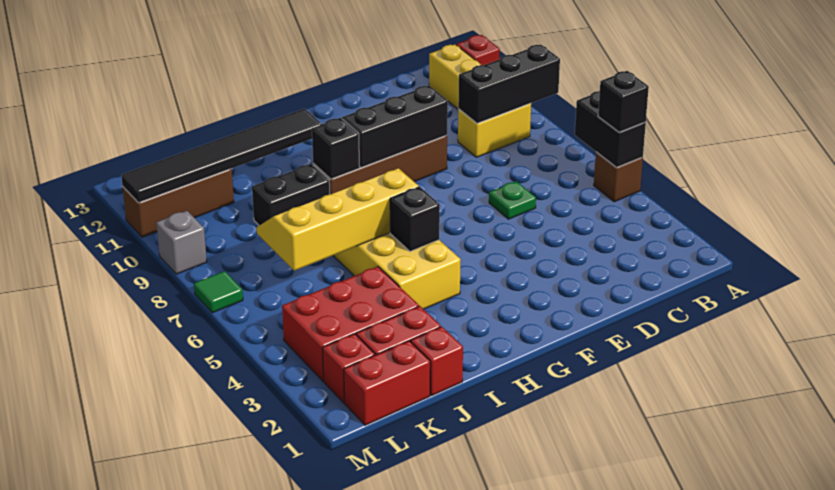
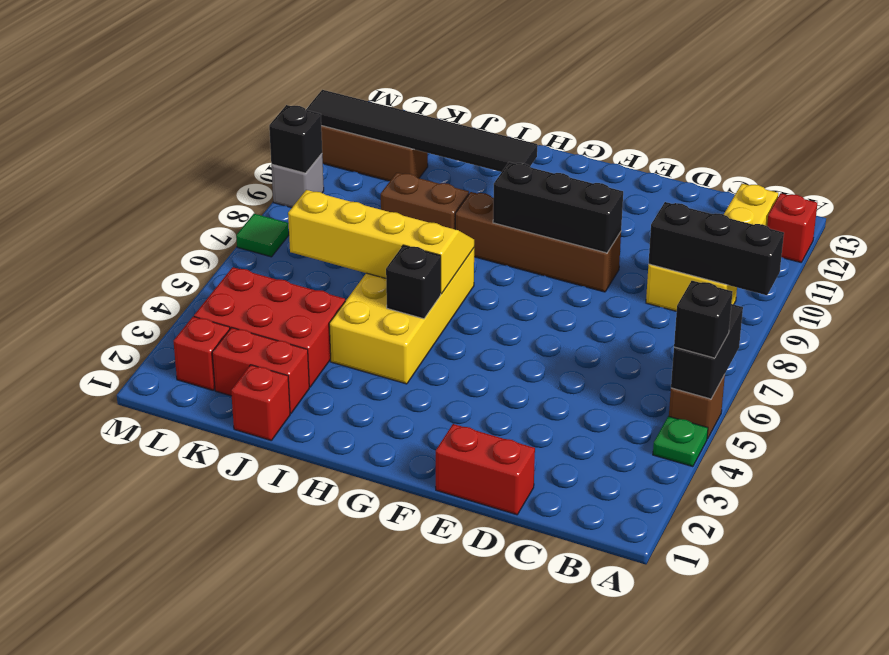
green 1x1 plate [489,181,536,219] -> green 1x1 plate moved to [653,416,708,467]
black 1x1 brick [312,118,360,179] -> black 1x1 brick moved to [269,105,322,173]
black 1x2 brick [252,164,330,226] -> brown 1x2 brick [381,173,469,229]
red 1x2 brick [344,341,430,425] -> red 1x2 brick moved to [436,424,535,515]

